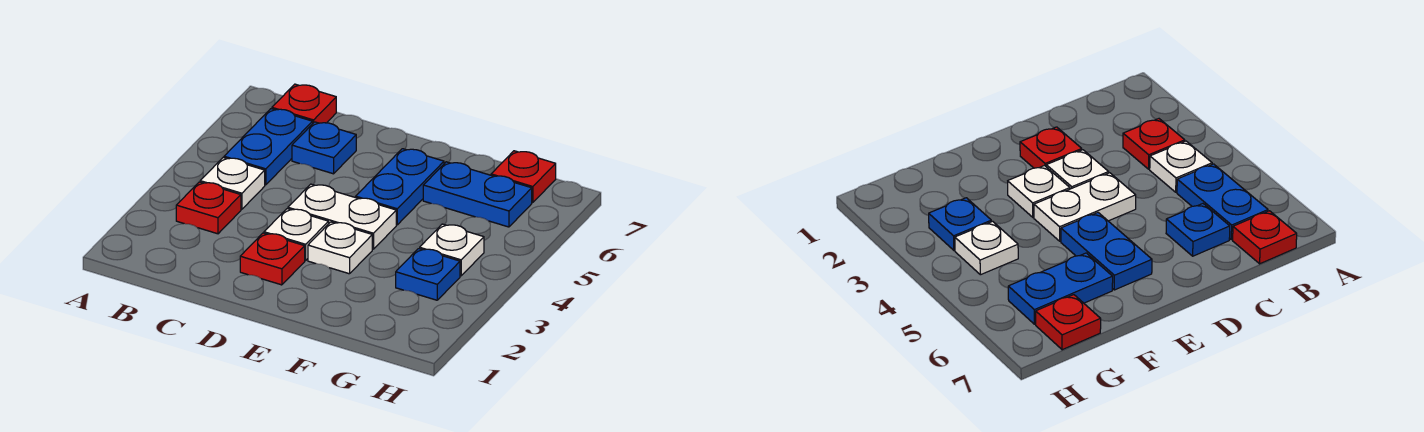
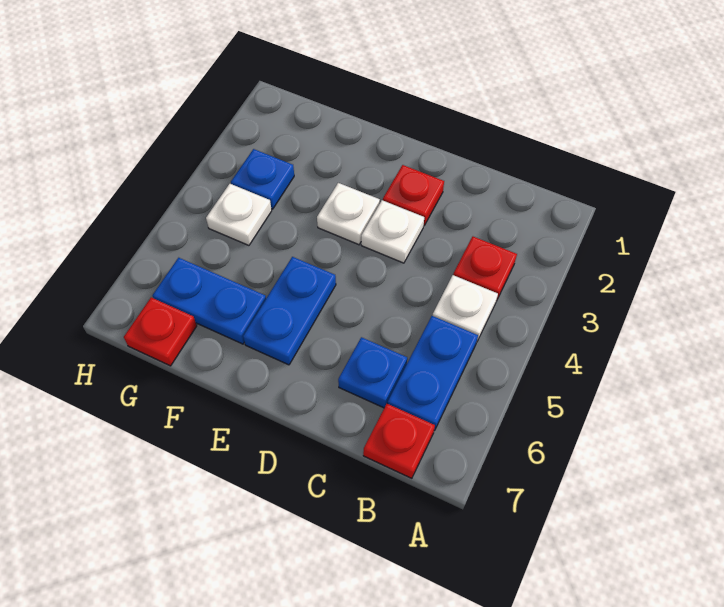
white 1x2 plate [288,184,396,249] -> none

